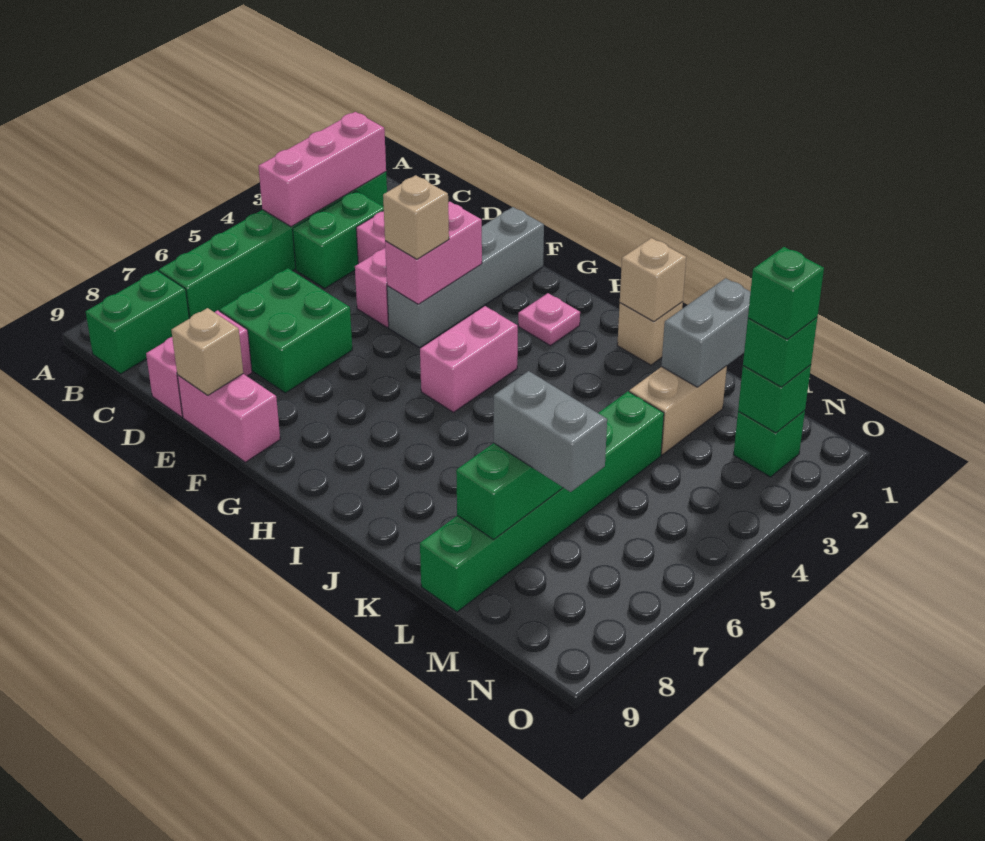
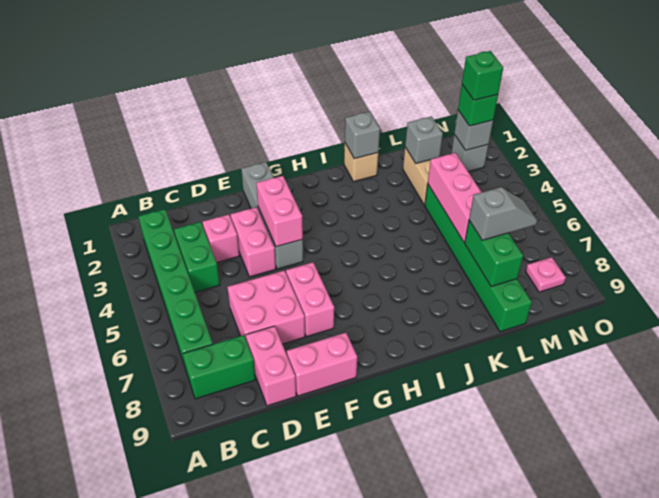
pink 1x3 brick [258,112,386,227] -> pink 1x3 brick moved to [428,153,482,242]
green 1x2 brick [86,271,189,374] -> green 1x2 brick turned to [183,335,255,399]
green 2x2 brick [220,268,352,393] -> pink 2x2 brick [227,270,305,344]
tan 1x1 brick [171,308,243,395] -> none
tan 1x1 brick [383,175,449,259] -> none
pink 1x1 plate [518,293,580,346] -> pink 1x1 plate moved to [526,257,566,292]
pink 1x2 brick [420,306,518,412] -> pink 1x2 brick moved to [286,262,334,337]
tan 1x1 brick [620,238,686,322] -> grey 1x1 brick [345,112,380,159]
grey 1x2 brick [661,278,750,387] -> grey 1x1 brick [405,116,443,163]
grey 1x2 brick [494,371,607,492] -> grey 1x2 slope [469,187,537,240]
green 1x1 brick [733,410,805,477] -> grey 1x1 brick [451,134,488,172]
green 1x1 brick [738,365,811,433] -> grey 1x1 brick [454,110,493,150]

